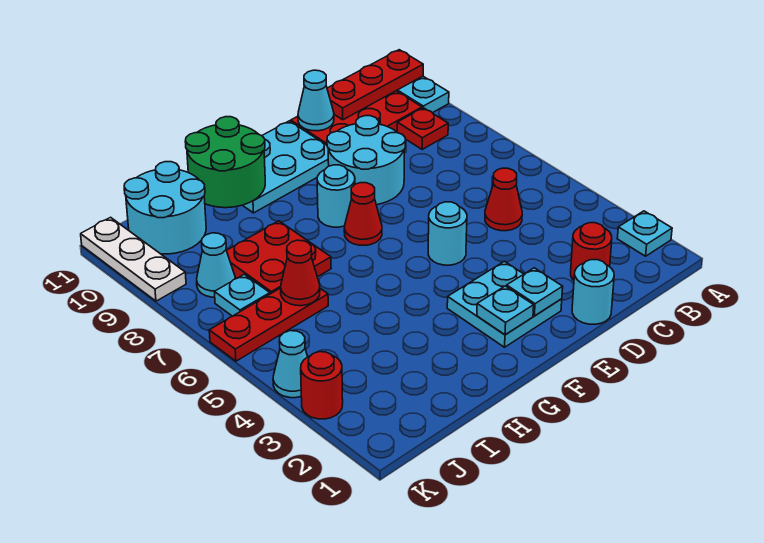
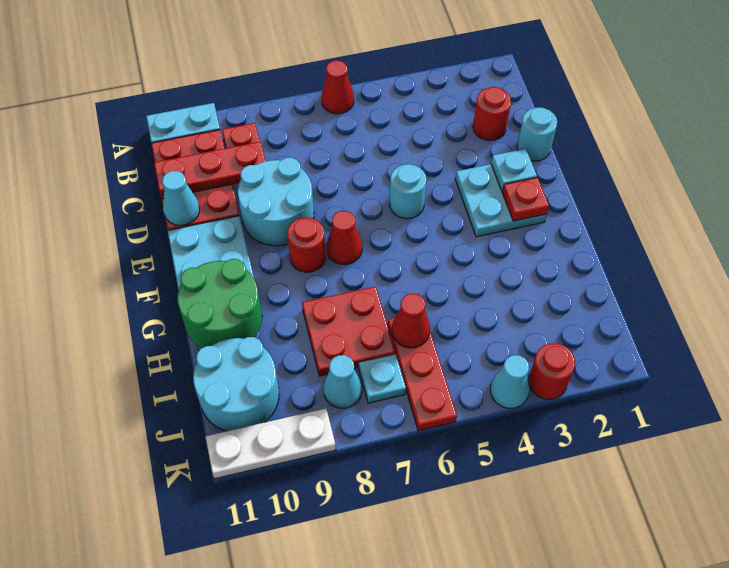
cyan 1x1 plate [617,211,672,256] -> none
red 1x3 plate [327,50,423,120] -> red 1x3 plate turned to [154,142,265,199]
red 1x1 cone [485,168,522,231] -> red 1x1 cone moved to [321,61,354,114]
cyan 1x1 plate [477,286,534,335] -> red 1x1 plate [502,177,549,221]
cyan 1x1 round brick [317,165,355,227] -> red 1x1 round brick [287,217,326,272]

